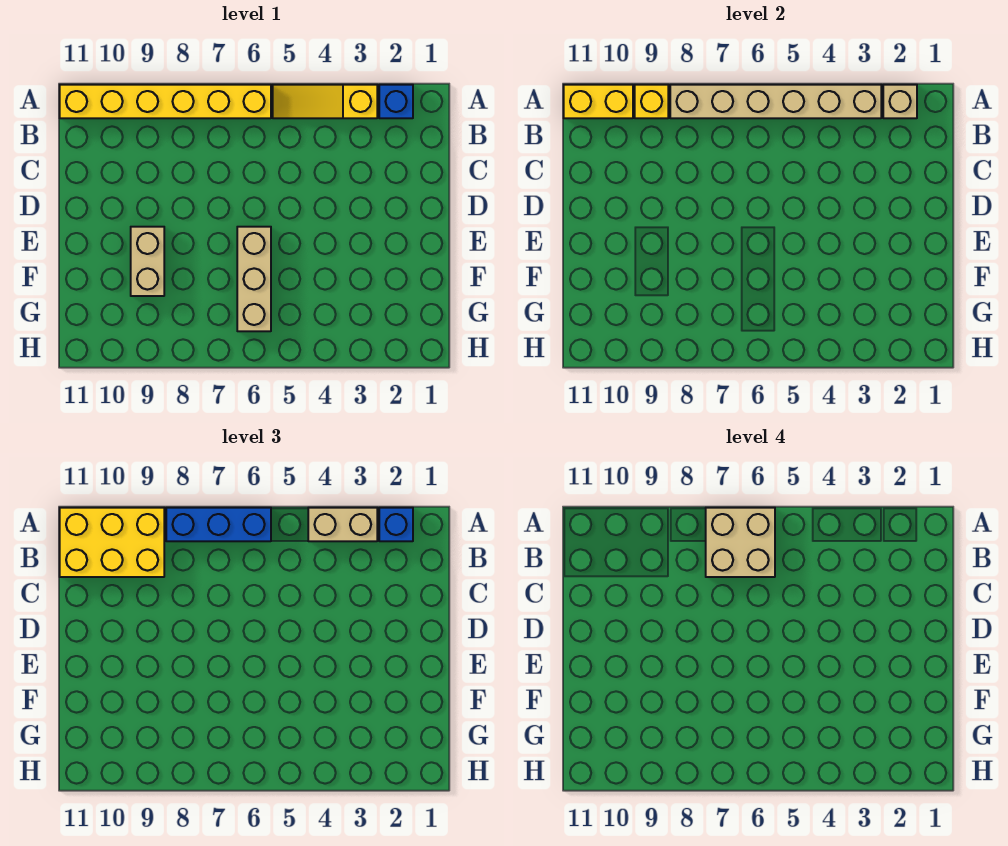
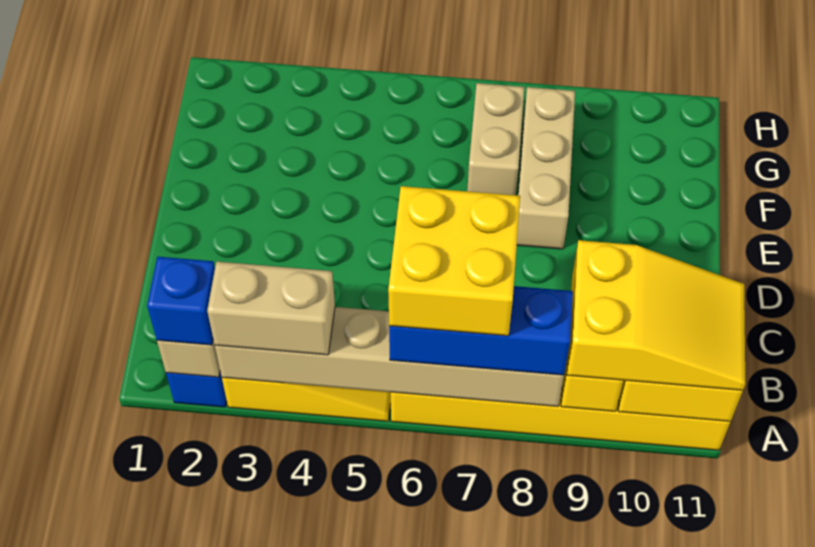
tan 2x2 brick [706,508,775,577] -> yellow 2x2 brick [388,186,520,336]
yellow 2x3 brick [60,508,164,577] -> yellow 2x3 slope [567,240,745,390]
tan 1x3 brick [237,227,271,331] -> tan 1x3 brick moved to [517,87,575,249]
tan 1x2 brick [131,227,164,296] -> tan 1x2 brick moved to [467,83,525,195]

